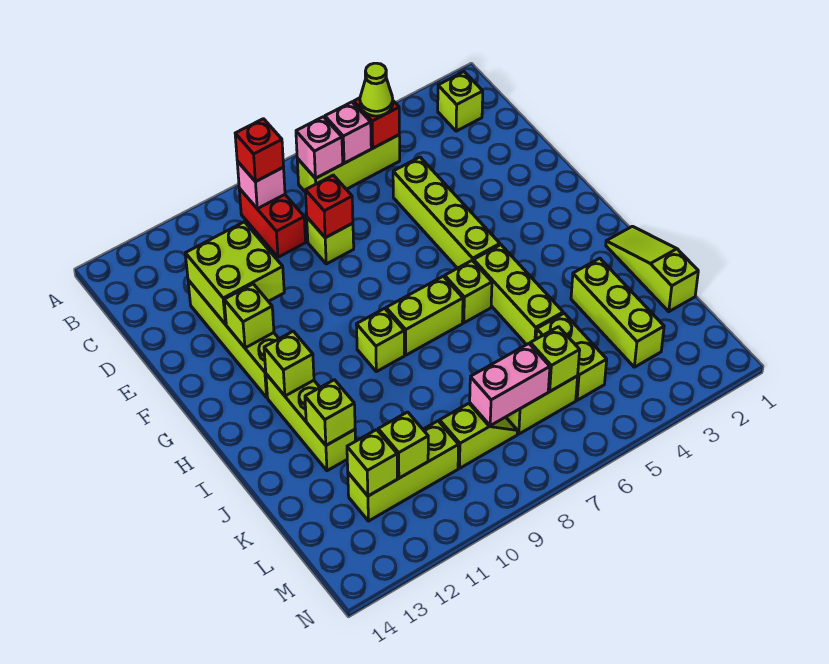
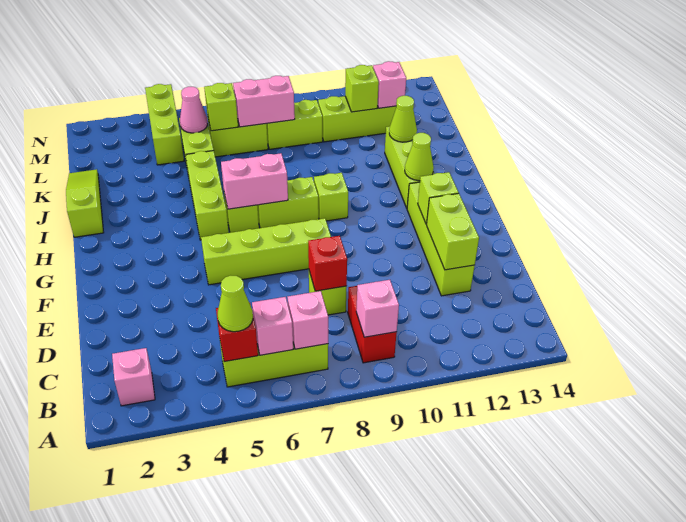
lime 1x1 brick [438,72,483,131] -> pink 1x1 brick [112,348,155,406]
red 1x1 brick [235,119,284,182] -> none
lime 1x4 brick [393,157,500,268] -> lime 1x4 brick turned to [201,218,331,285]
lime 2x2 brick [185,222,284,325] -> lime 1x2 brick [427,193,479,270]
none -> pink 1x2 brick [221,153,288,209]
lime 1x1 brick [264,331,314,396] -> lime 1x1 cone [405,133,434,181]
lime 1x3 slope [606,226,698,312] -> lime 1x3 slope turned to [66,169,104,237]
lime 1x3 brick [571,258,664,367] -> lime 1x3 brick moved to [145,84,184,165]
lime 1x1 brick [305,380,355,445] -> lime 1x1 cone [389,96,417,142]
none -> pink 1x1 cone [180,87,208,133]
lime 1x2 slope [440,403,518,468] -> lime 1x2 brick [267,100,323,149]
lime 1x1 brick [347,430,397,496] -> pink 1x1 brick [373,61,406,108]

